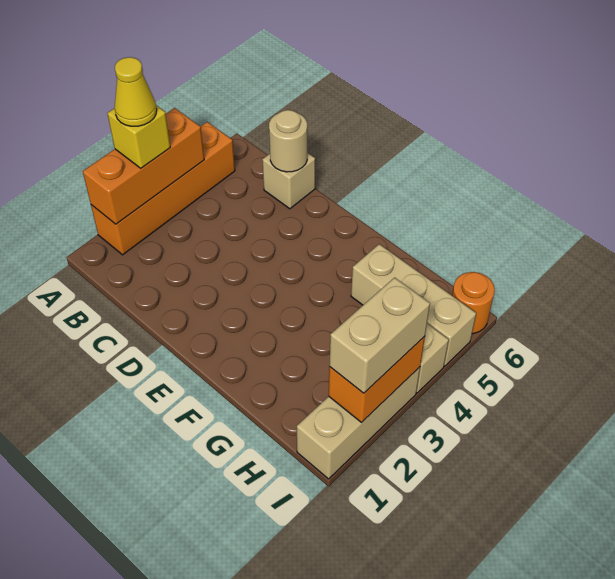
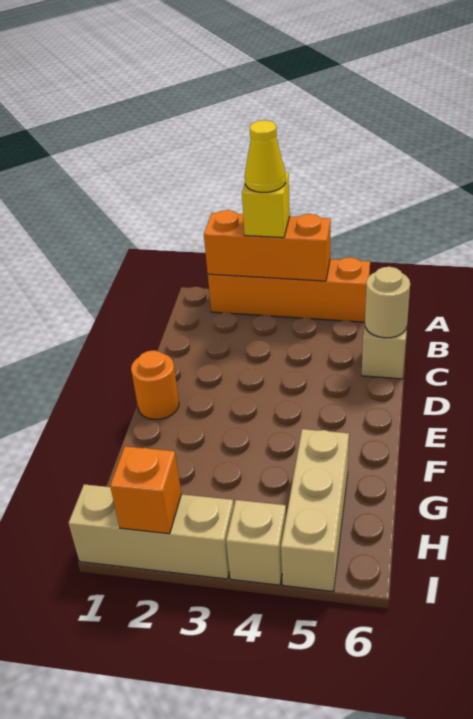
orange 1x2 brick [329,336,425,423] -> orange 1x1 brick [110,446,181,534]
tan 1x2 brick [330,278,430,393] -> none
orange 1x1 round brick [452,272,495,334] -> orange 1x1 round brick moved to [131,350,179,420]

